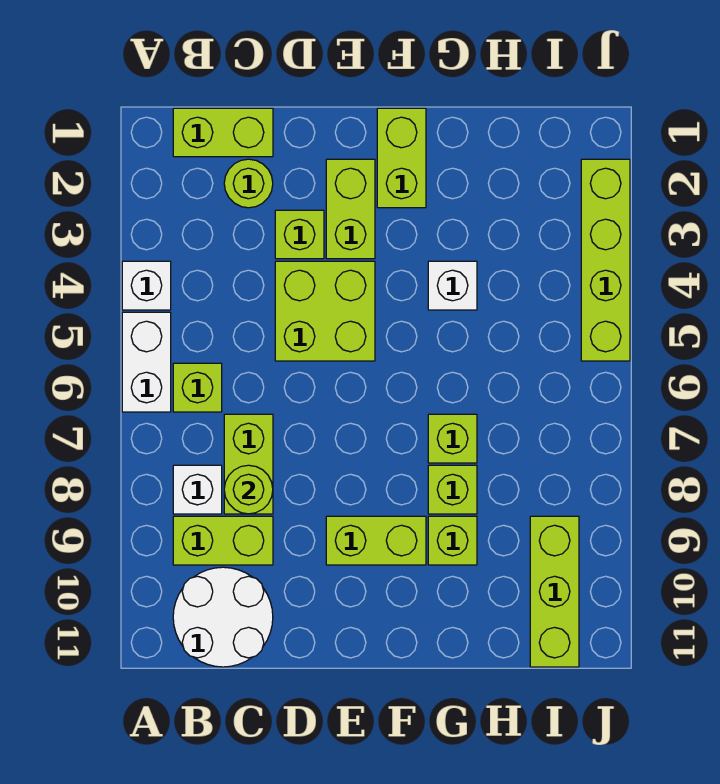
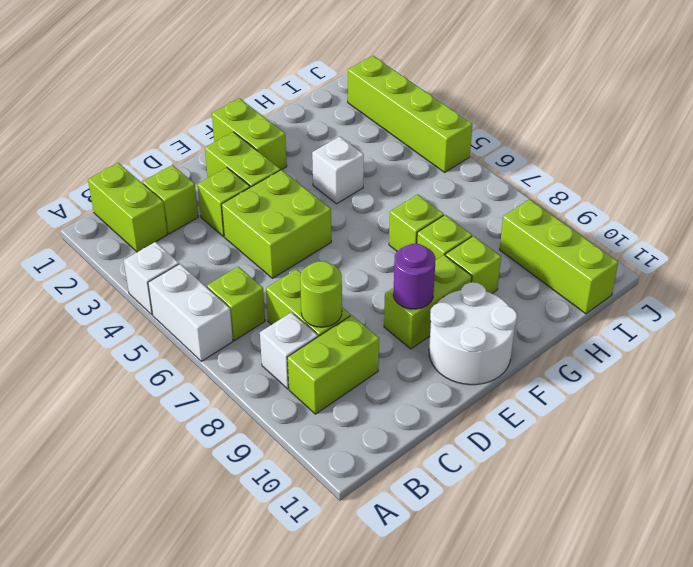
lime 1x2 brick [173,108,273,157] -> lime 1x2 brick turned to [88,163,167,252]
white 2x2 round brick [173,567,273,667] -> white 2x2 round brick moved to [429,282,517,385]
lime 1x1 round brick [224,159,273,208] -> lime 1x1 brick [143,165,198,234]
none -> purple 1x1 round brick [393,244,436,309]

